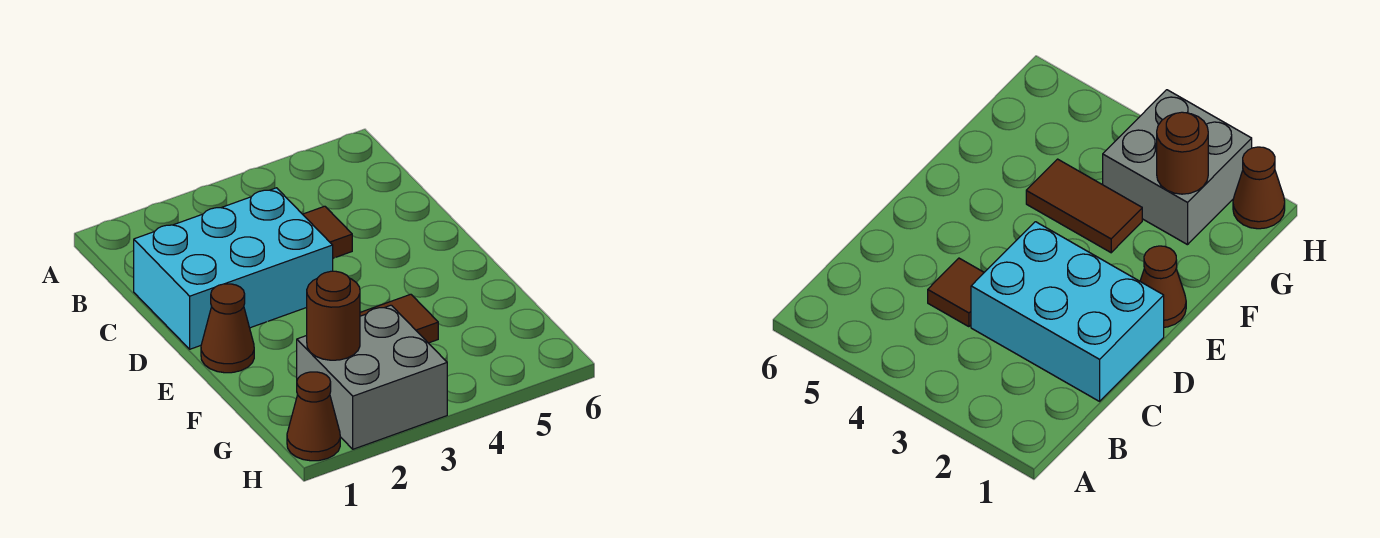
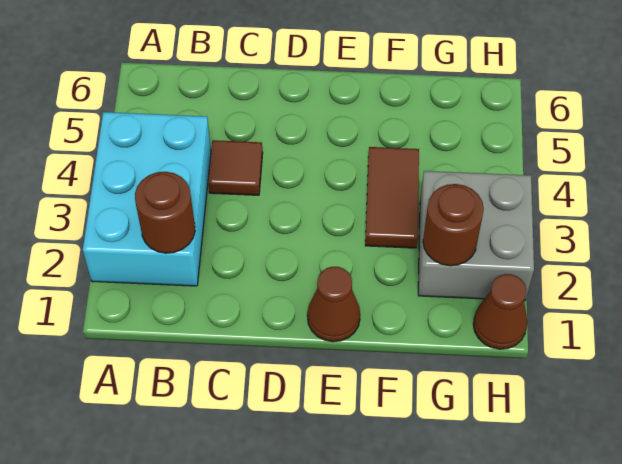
none -> brown 1x1 round brick [135,172,195,253]
cyan 2x3 brick [134,188,333,349] -> cyan 2x3 brick moved to [83,112,211,286]

